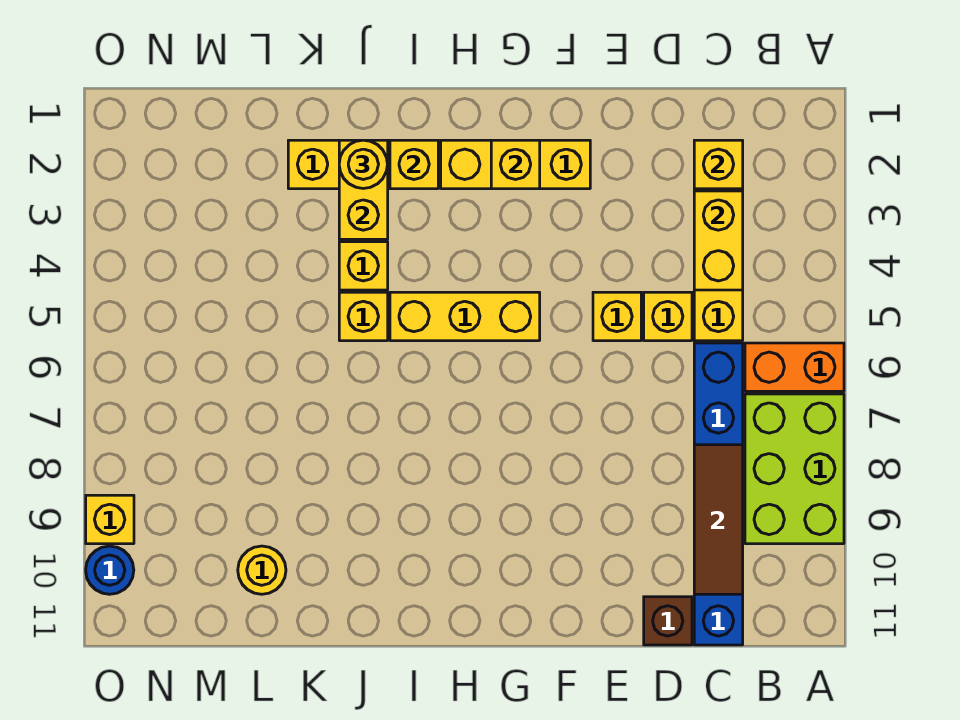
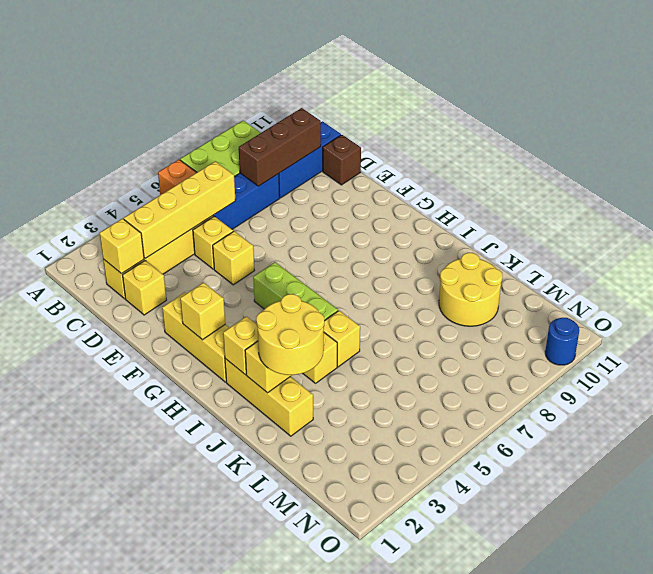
yellow 1x2 brick [694,191,743,290] -> yellow 1x4 brick [124,161,236,258]
brown 1x3 tile [694,445,743,594] -> brown 1x3 brick [239,108,321,186]
yellow 1x3 brick [390,292,540,341] -> lime 1x3 brick [253,262,338,321]
yellow 1x1 round brick [339,140,387,188] -> yellow 2x2 round brick [256,294,324,375]
yellow 1x1 round brick [238,546,286,594] -> yellow 2x2 round brick [439,253,503,326]
yellow 1x1 brick [86,495,134,544] -> yellow 1x1 brick moved to [123,261,166,315]

